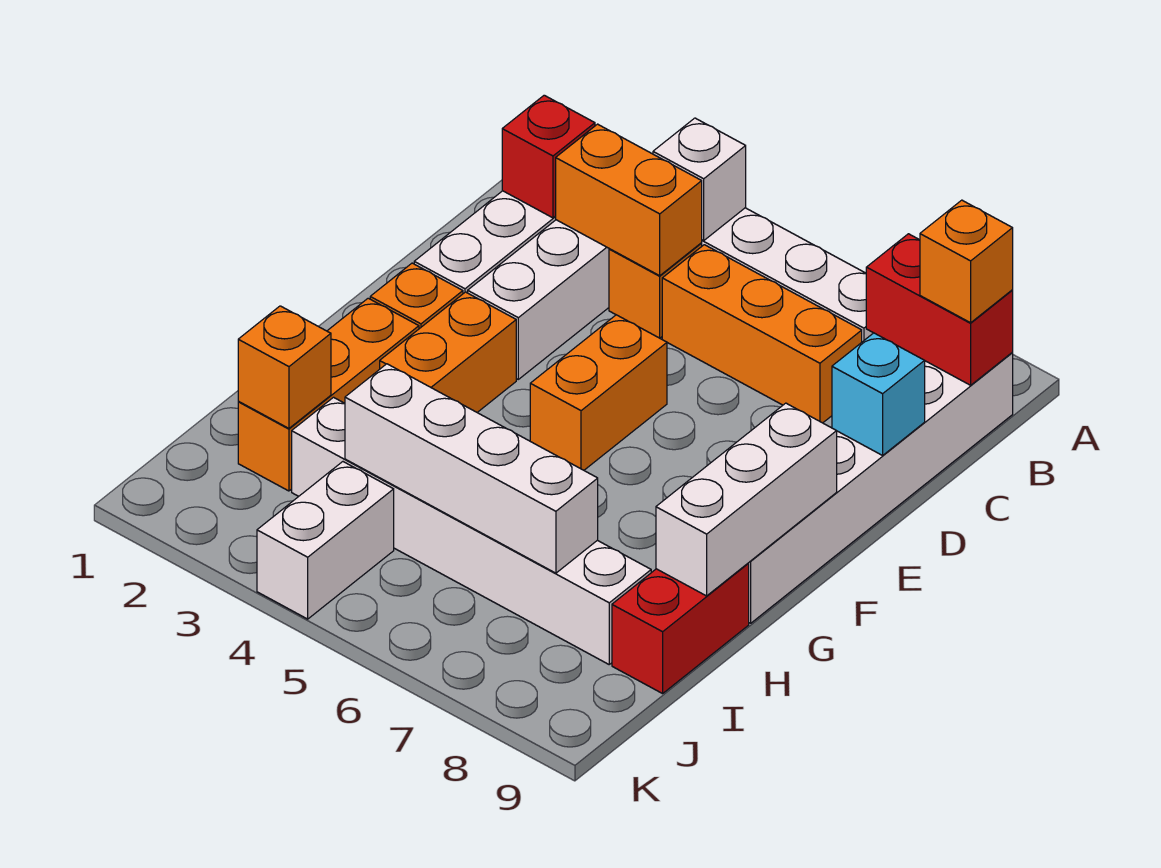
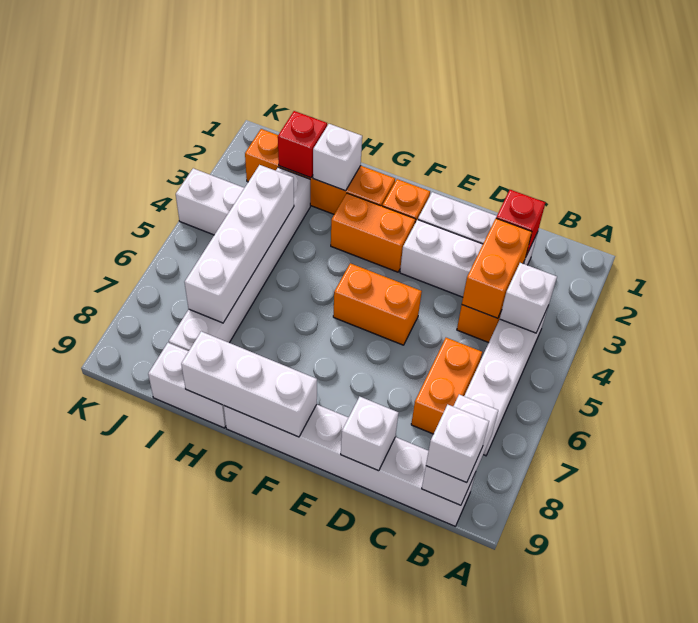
red 1x2 brick [866,234,1013,385] -> white 1x2 brick [422,395,498,505]
orange 1x1 brick [920,200,1013,323] -> white 1x1 brick [426,405,489,483]
orange 1x3 brick [662,245,862,423] -> orange 1x2 brick [411,338,482,434]
cyan 1x1 brick [832,333,925,455] -> white 1x1 brick [341,396,398,471]
orange 1x3 brick [238,298,419,491] -> orange 1x4 brick [245,129,395,214]
none -> white 1x1 brick [313,124,362,191]
red 1x2 brick [612,564,749,694] -> white 1x2 brick [148,343,226,428]
orange 1x1 brick [238,306,331,428] -> red 1x1 brick [278,111,327,178]

